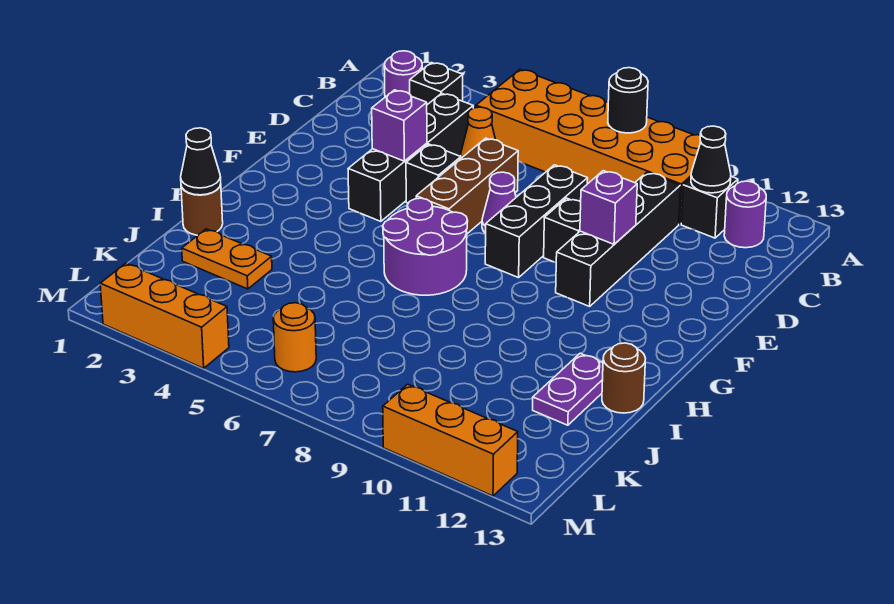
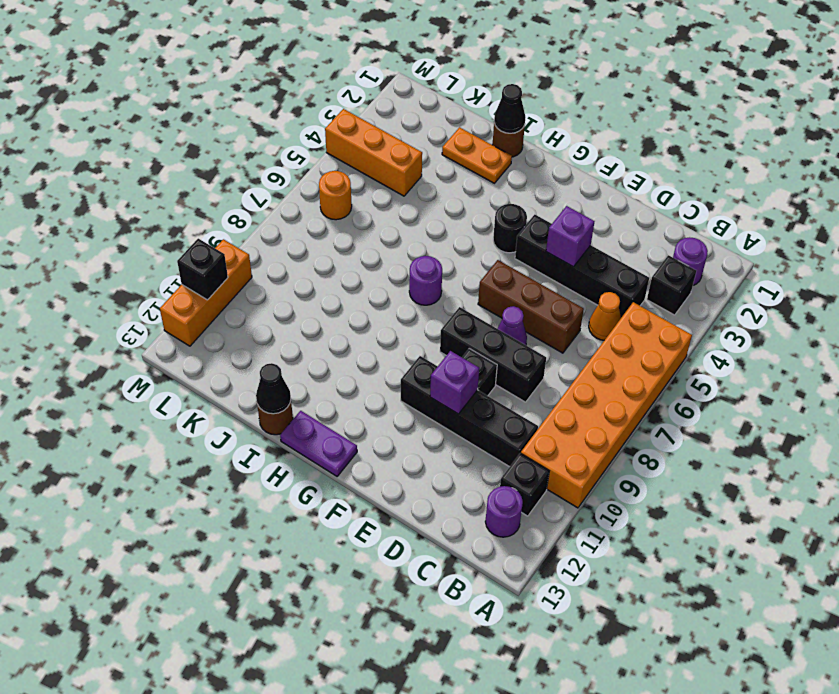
black 1x1 round brick [608,68,648,133] -> black 1x1 round brick moved to [493,204,527,253]
black 1x1 cone [691,126,731,193] -> black 1x1 cone moved to [256,363,291,414]
black 1x1 brick [406,144,461,203] -> black 1x1 brick moved to [177,239,228,300]
purple 2x2 round brick [383,198,468,295] -> purple 1x1 round brick [409,256,442,305]
purple 1x2 plate [533,353,603,425] -> purple 1x2 plate moved to [280,411,357,476]
orange 1x2 plate [182,229,272,289] -> orange 1x2 plate turned to [442,127,512,183]
orange 1x3 brick [100,263,229,368] -> orange 1x3 brick turned to [325,109,422,196]

